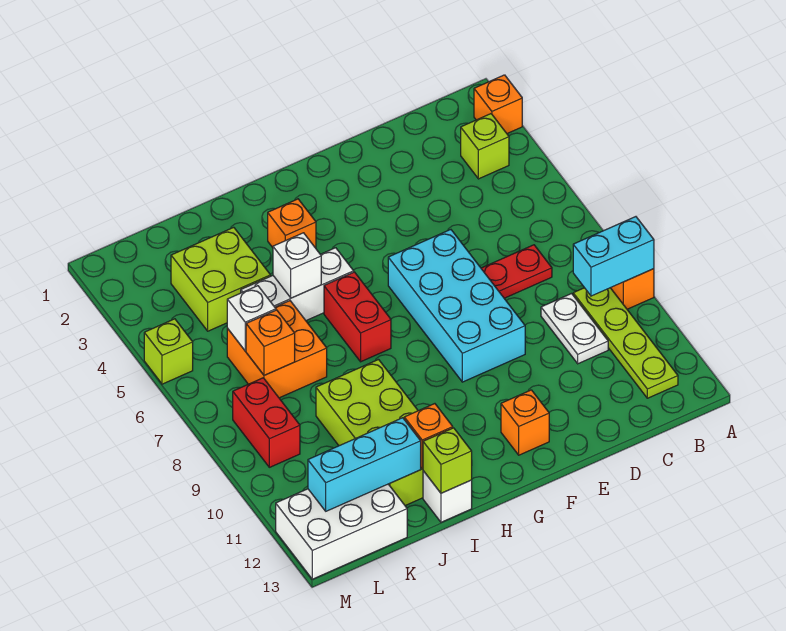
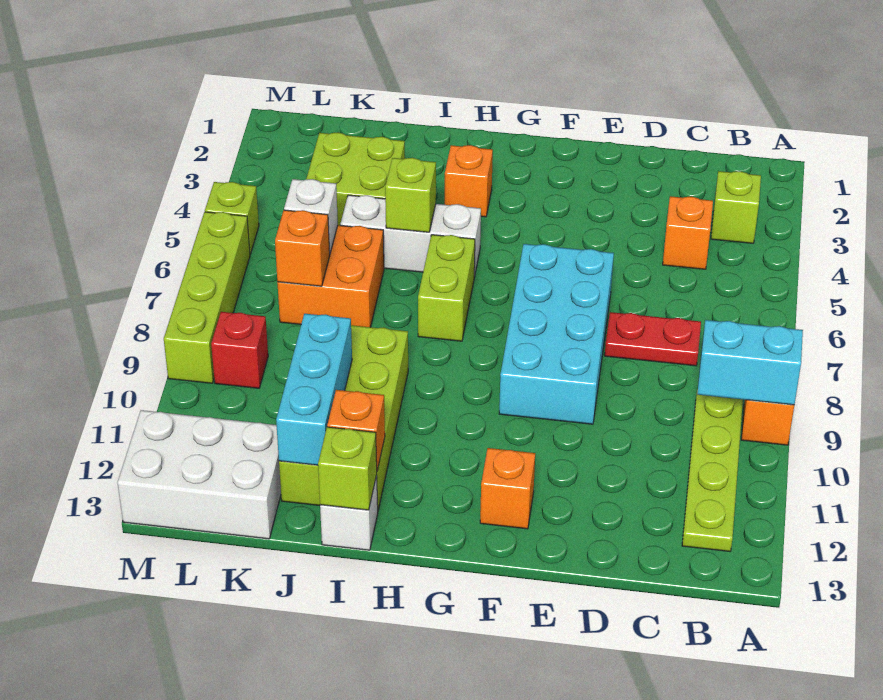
orange 1x1 brick [474,75,522,133] -> orange 1x1 brick moved to [663,196,713,269]
white 1x2 plate [541,294,608,364] -> none
red 1x2 brick [324,272,391,362] -> lime 1x2 brick [418,235,475,341]
white 1x1 brick [273,233,321,298] -> lime 1x1 brick [385,158,436,232]
cyan 1x3 brick [308,418,421,511] -> cyan 1x3 brick turned to [276,314,352,465]
red 1x2 brick [233,378,300,467] -> red 1x1 brick [211,312,268,388]
none -> lime 1x4 brick [164,212,250,383]

